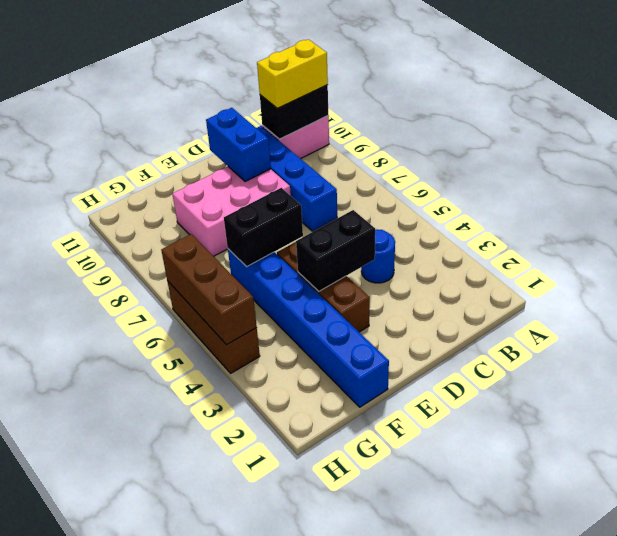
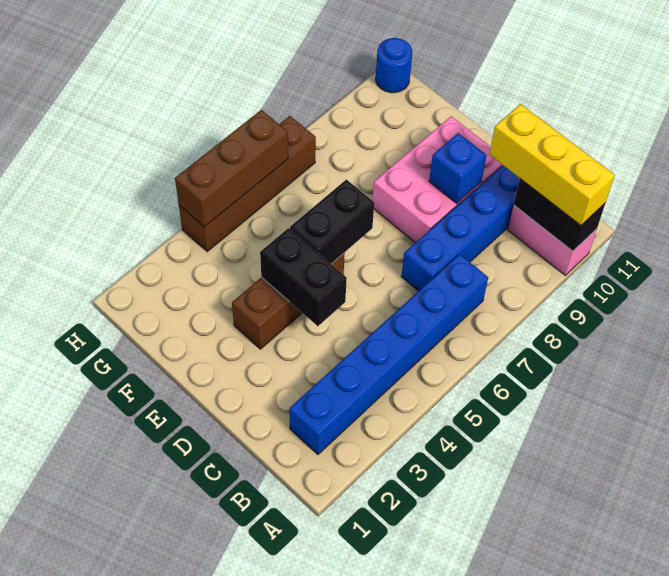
yellow 1x2 brick [257,39,328,108] -> yellow 1x3 brick [489,104,615,225]
blue 1x1 round brick [361,229,395,283] -> blue 1x1 round brick moved to [376,38,412,93]
pink 2x3 brick [172,166,291,256] -> pink 2x3 brick turned to [372,116,503,243]
blue 1x2 brick [206,108,271,182] -> blue 1x1 brick [429,133,486,204]
black 1x2 brick [224,188,303,267] -> black 1x2 brick turned to [290,180,374,264]
blue 1x6 brick [228,249,389,407] -> blue 1x6 brick moved to [289,254,488,455]
brown 1x3 brick [167,281,260,373] -> brown 1x4 brick [179,116,316,252]

